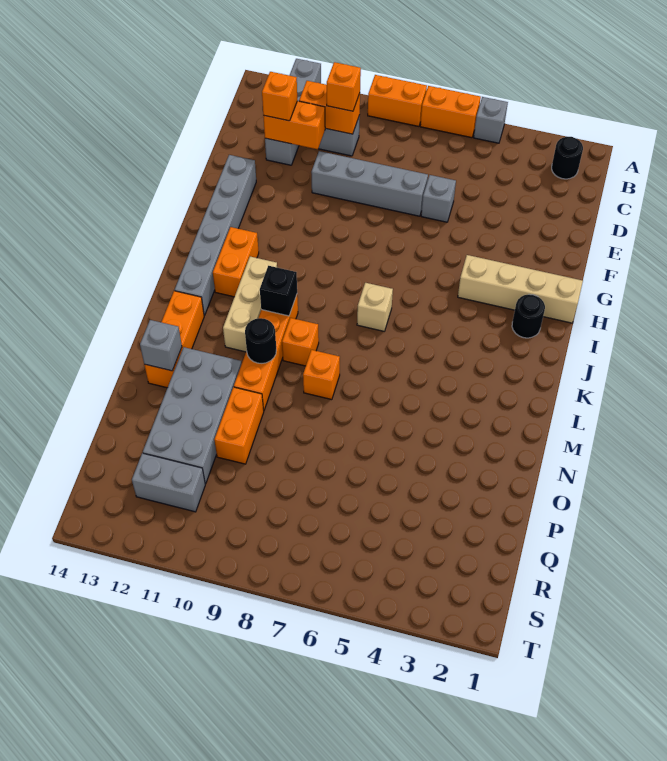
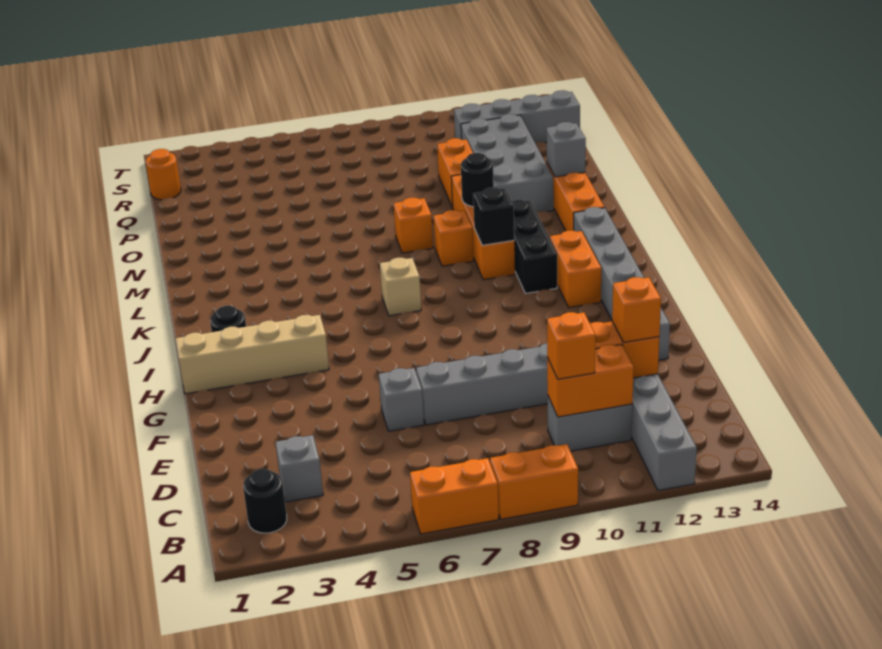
grey 1x1 brick [474,97,508,143] -> grey 1x1 brick moved to [276,435,323,502]
tan 1x3 brick [223,257,277,352] -> black 1x3 brick [512,200,557,293]
none -> orange 1x1 round brick [146,149,181,200]
grey 1x2 brick [132,453,205,512] -> grey 1x4 brick [454,90,580,143]

